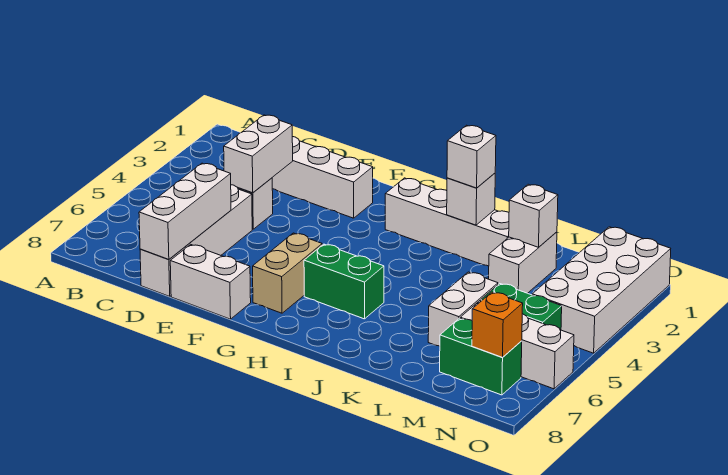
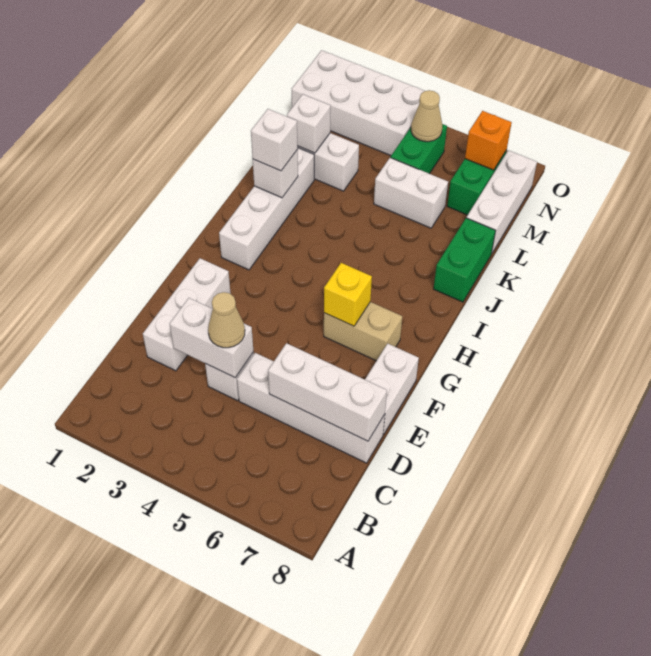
none -> tan 1x1 cone [208,292,245,348]
none -> yellow 1x1 brick [324,263,372,326]
green 1x2 brick [304,244,384,319] -> green 1x2 brick moved to [434,218,496,302]
white 1x3 brick [460,301,574,389] -> white 1x3 brick moved to [466,150,537,254]
none -> tan 1x1 cone [411,90,442,142]

